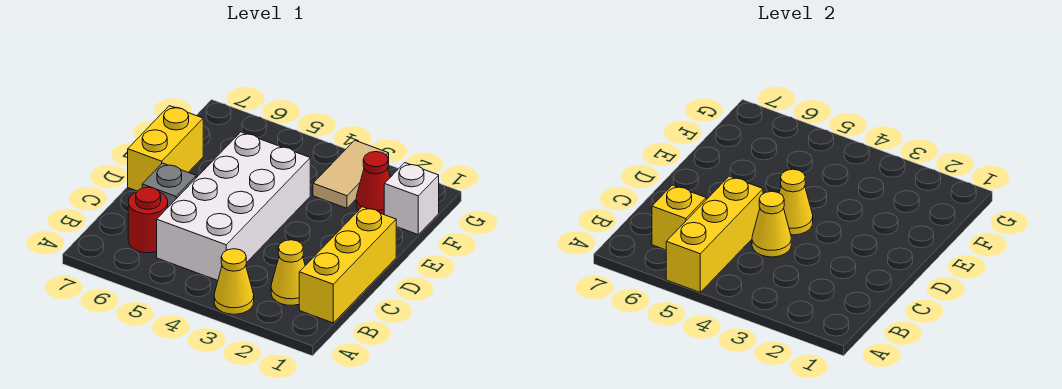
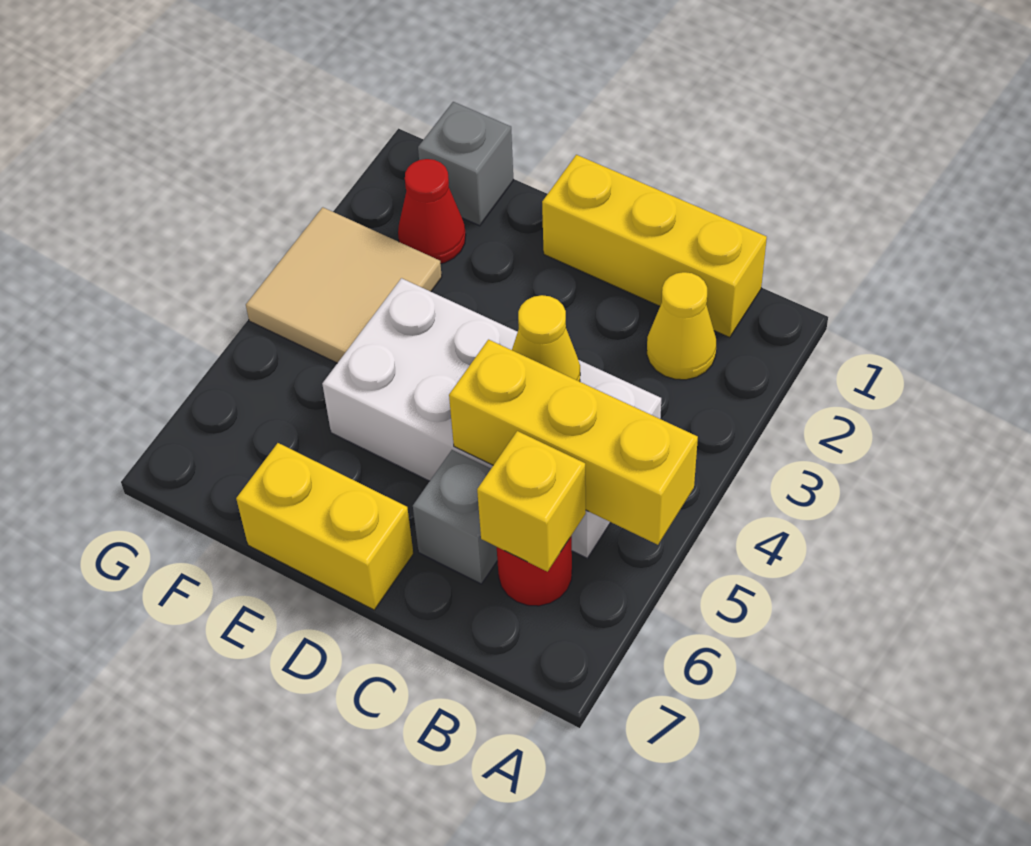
yellow 1x1 cone [214,249,254,314] -> none
yellow 1x1 cone [779,169,813,235] -> none
white 1x1 brick [384,163,439,234] -> grey 1x1 brick [418,102,513,226]
tan 1x2 tile [313,140,389,208] -> tan 2x2 tile [246,207,442,363]

